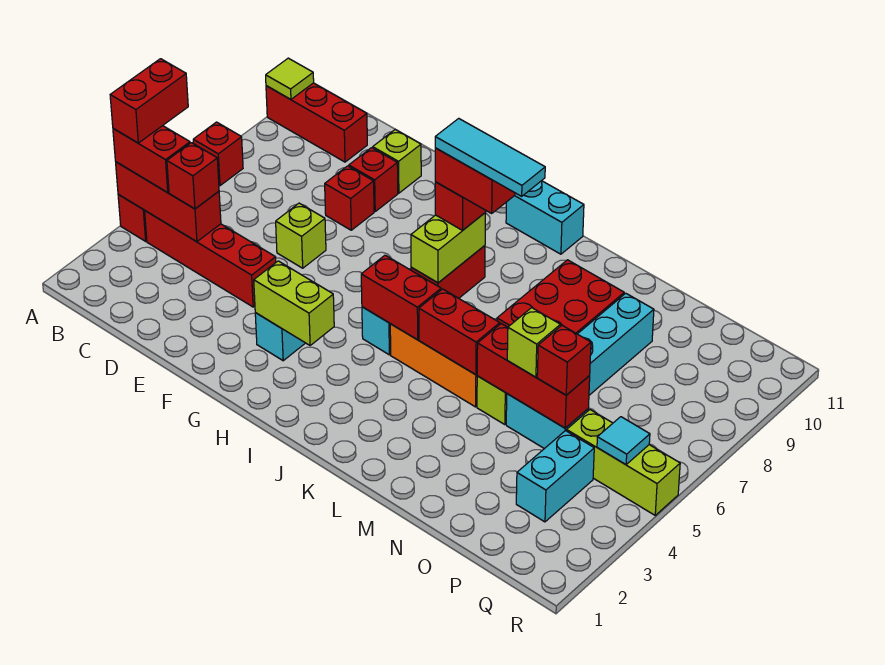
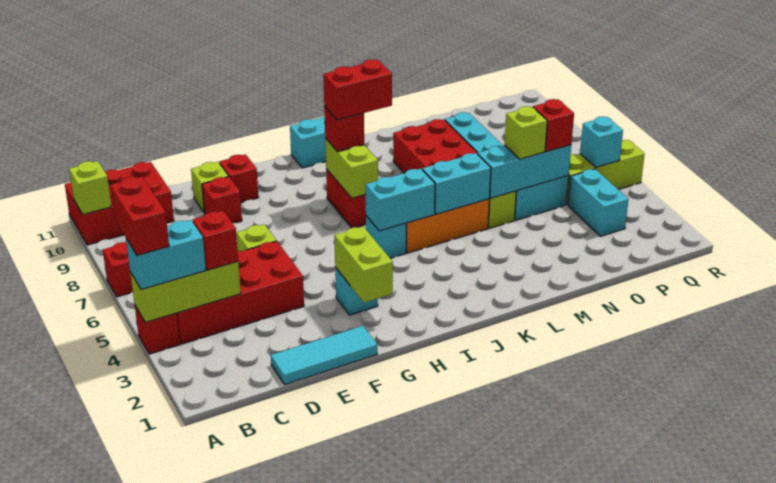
red 1x3 brick [116,162,221,242] -> lime 1x3 brick [130,262,241,322]
red 1x2 brick [113,126,190,193] -> cyan 1x2 brick [126,220,206,290]
red 1x3 brick [266,83,367,162] -> red 2x3 brick [65,162,174,245]
lime 1x1 tile [266,58,314,99] -> lime 1x1 brick [69,161,111,215]
red 1x4 brick [145,211,276,307] -> red 2x4 brick [177,241,304,344]
red 1x1 brick [325,166,374,230] -> red 1x1 brick moved to [219,154,259,203]
lime 1x2 brick [254,261,334,346] -> lime 1x2 brick turned to [334,227,393,302]
red 1x2 brick [361,255,441,340] -> cyan 1x2 brick [365,169,435,231]
cyan 1x3 tile [435,118,545,196] -> cyan 1x3 tile moved to [271,326,377,385]
red 1x2 brick [419,289,500,375] -> cyan 1x2 brick [422,153,491,214]
red 1x3 brick [477,324,590,428] -> cyan 1x3 brick [477,145,571,198]
cyan 1x1 tile [597,417,650,465] -> cyan 1x1 brick [580,117,623,167]

